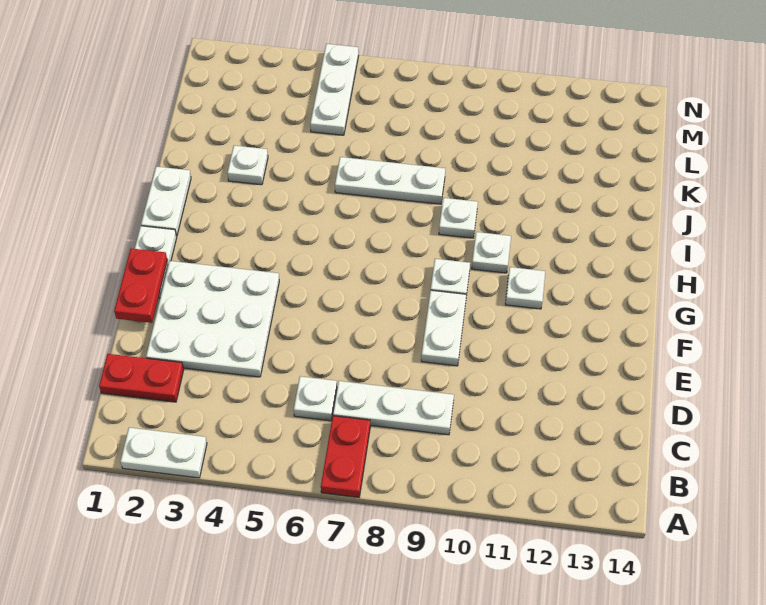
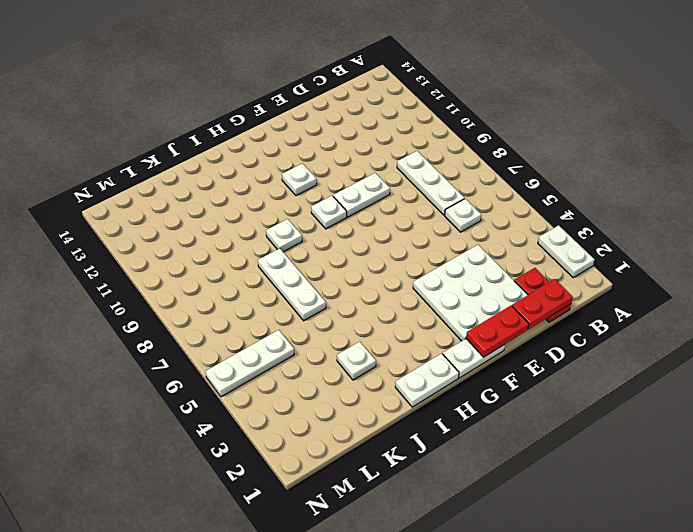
red 1x2 plate [321,416,370,497] -> red 1x2 plate moved to [512,279,573,329]
white 1x1 plate [472,232,511,273] -> none

